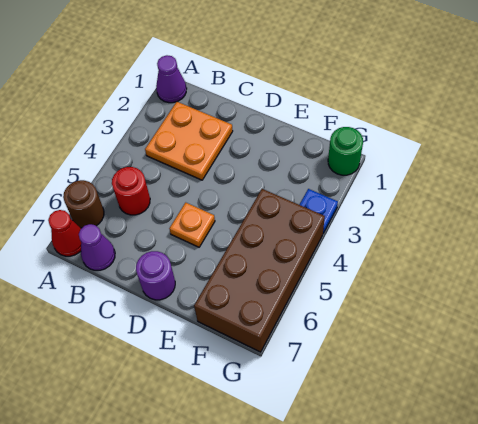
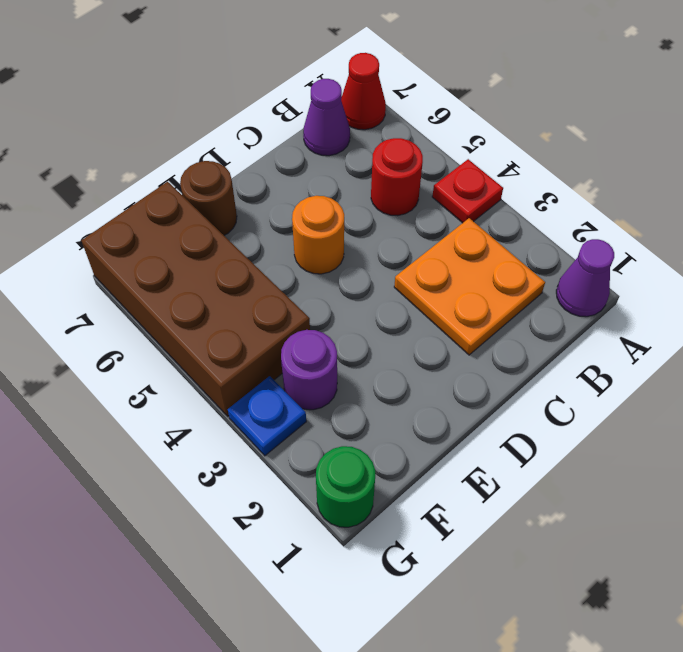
none -> red 1x1 plate [432,159,503,223]
brown 1x1 round brick [63,180,104,228] -> brown 1x1 round brick moved to [180,161,237,235]
orange 1x1 plate [169,203,215,247] -> orange 1x1 round brick [292,196,344,274]
purple 1x1 round brick [136,251,175,300] -> purple 1x1 round brick moved to [281,330,337,410]

